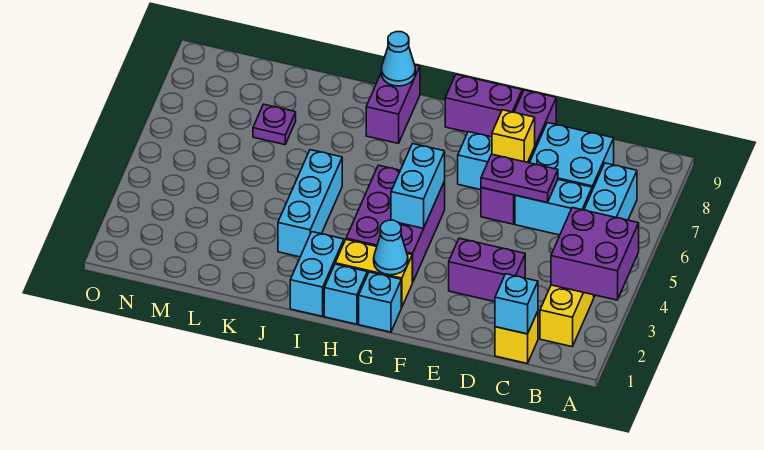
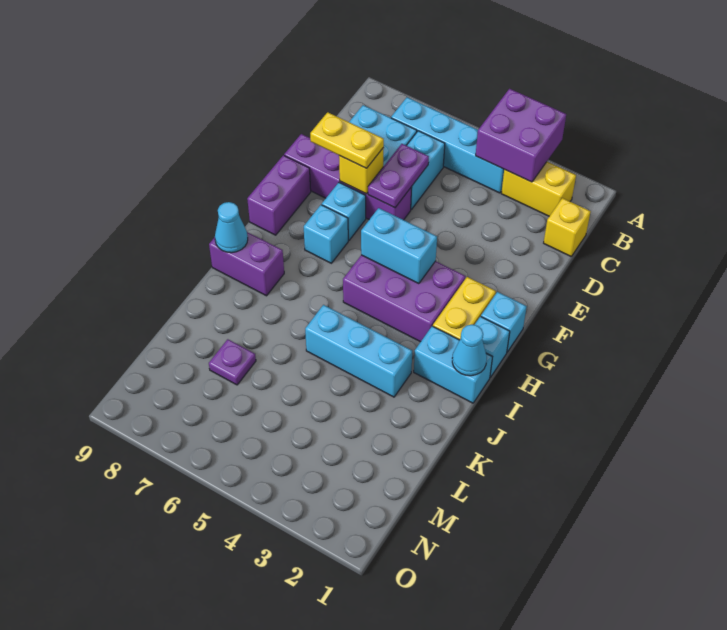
cyan 1x1 brick [495,274,538,334] -> cyan 1x1 brick moved to [304,205,348,263]
purple 1x2 brick [449,238,525,302] -> none
none -> yellow 1x2 plate [310,112,384,168]
cyan 1x1 cone [374,220,408,275] -> cyan 1x1 cone moved to [452,325,487,376]

